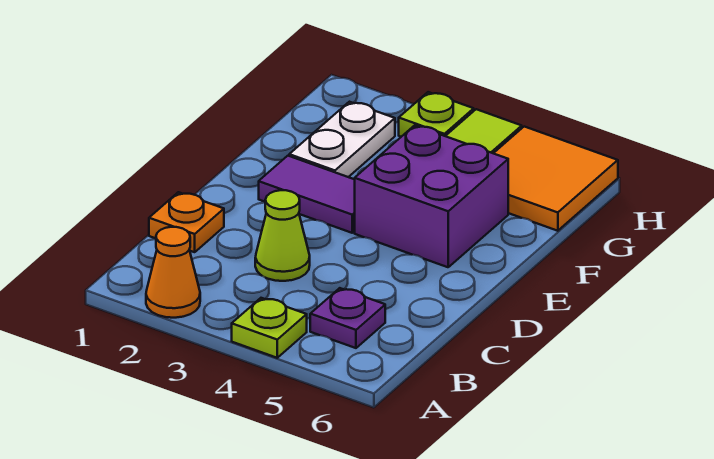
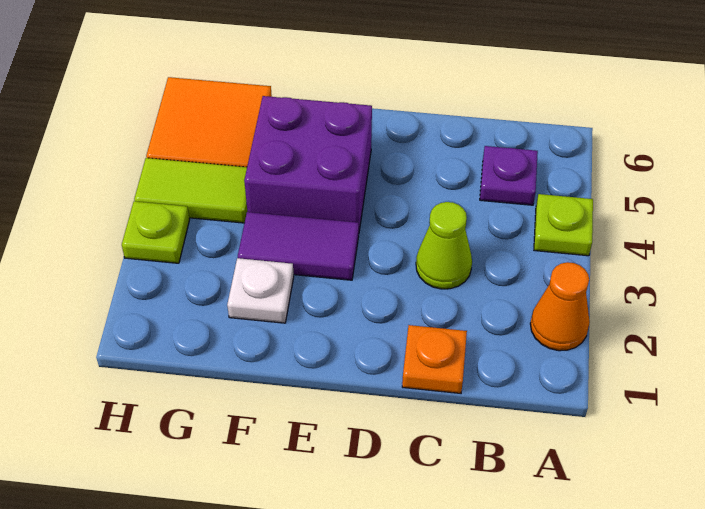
purple 1x2 tile [259,156,355,233] -> purple 1x2 tile turned to [238,212,359,280]
white 1x2 plate [289,102,395,177] -> white 1x1 plate [227,258,294,323]

